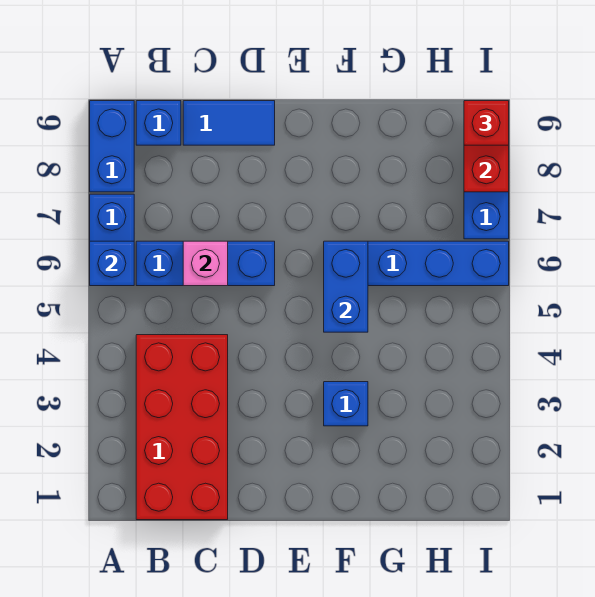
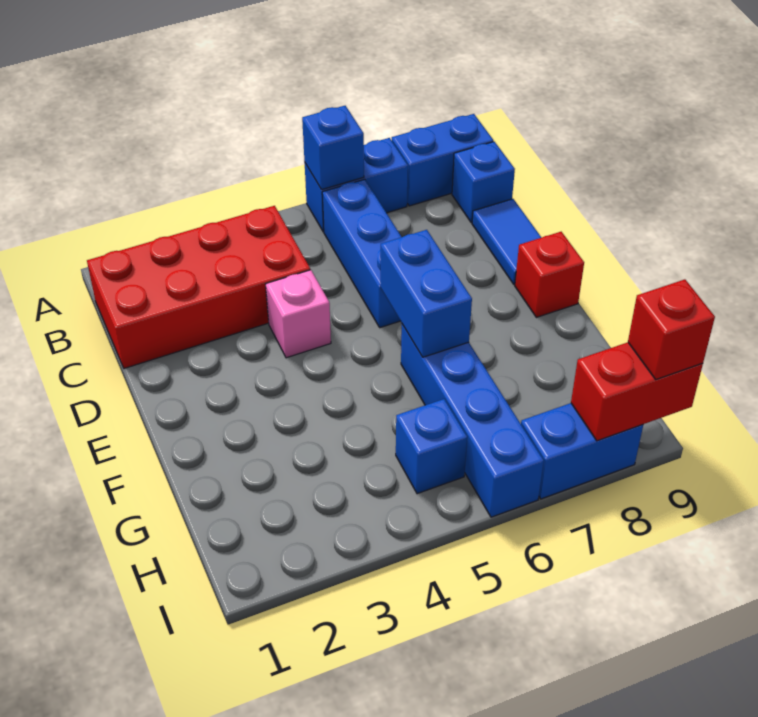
pink 1x1 brick [183,241,228,286] -> pink 1x1 brick moved to [265,270,331,358]
none -> red 1x1 brick [515,232,584,317]
blue 1x1 brick [324,382,368,426] -> blue 1x1 brick moved to [396,399,467,494]
blue 1x2 brick [324,241,368,332] -> blue 1x2 brick turned to [381,230,472,357]

